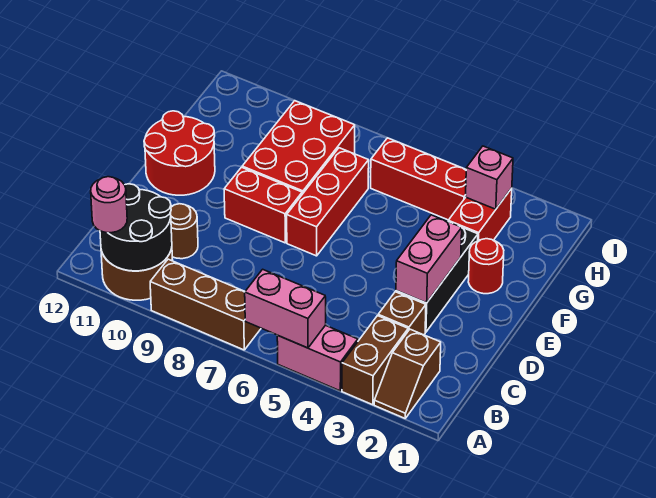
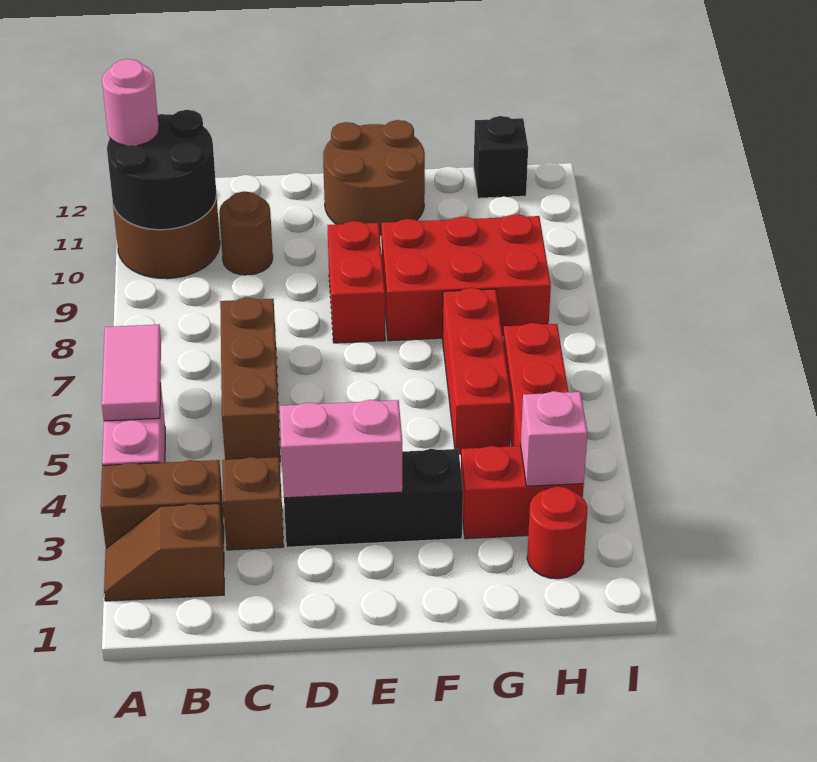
pink 1x2 brick [245,269,326,348] -> pink 1x2 tile [102,324,161,421]
brown 1x3 brick [150,259,261,350] -> brown 1x3 brick moved to [220,298,280,460]
red 1x3 brick [287,148,369,256] -> red 1x3 brick turned to [443,288,512,454]
red 2x2 round brick [144,111,215,195] -> brown 2x2 round brick [323,120,425,235]
red 1x1 round brick [468,239,504,294] -> red 1x1 round brick moved to [527,486,588,579]
none -> black 1x1 brick [474,116,528,198]

